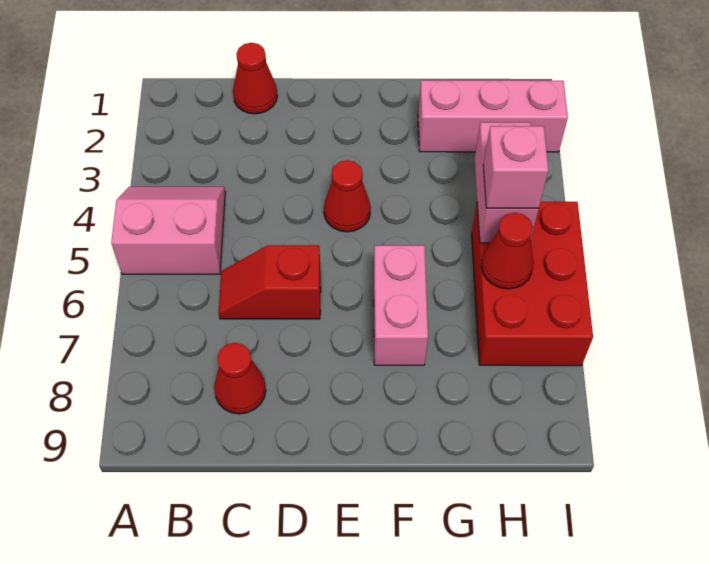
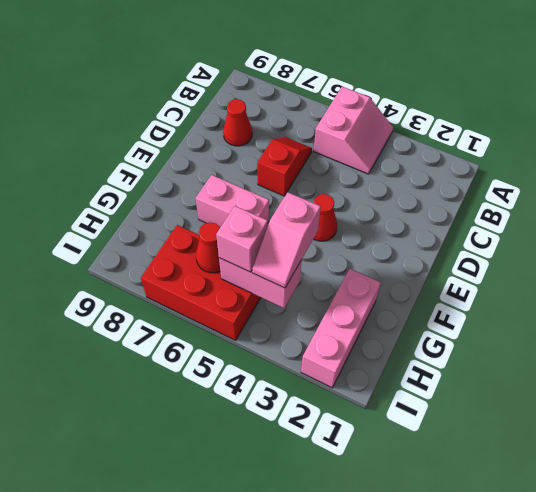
red 1x1 cone [233,43,277,114] -> none
none -> pink 1x2 slope [252,192,321,288]

